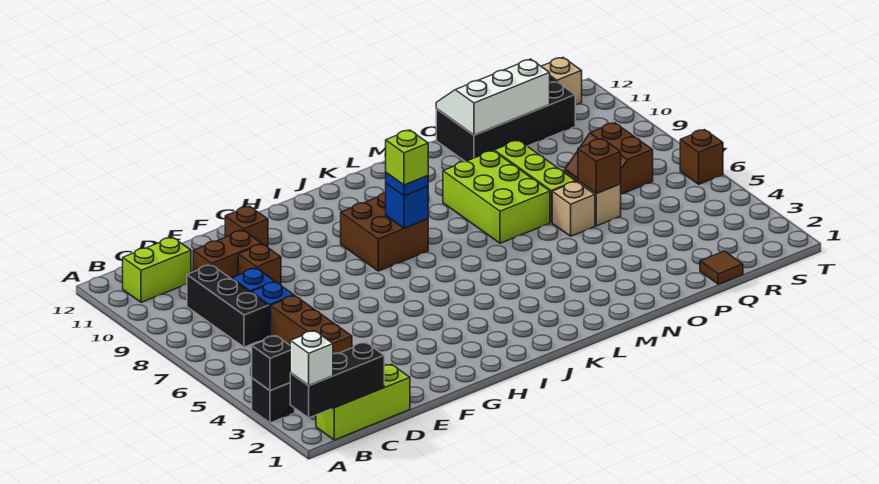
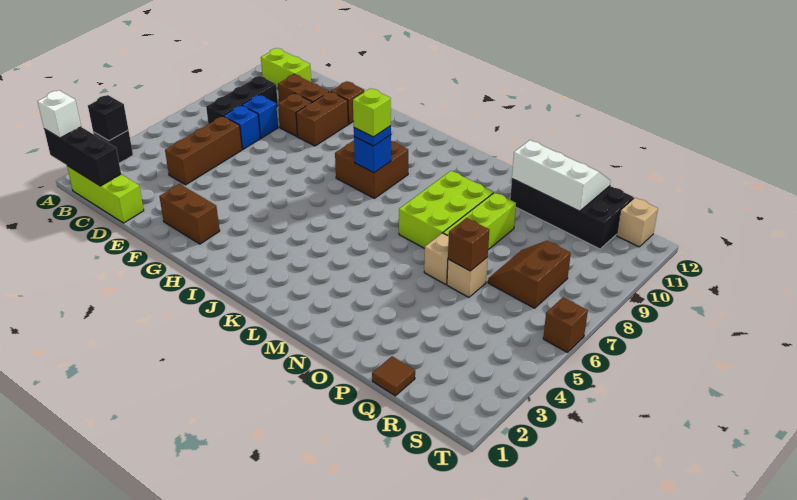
none -> brown 1x2 brick [159,184,220,244]
none -> brown 1x2 brick [296,92,348,146]

